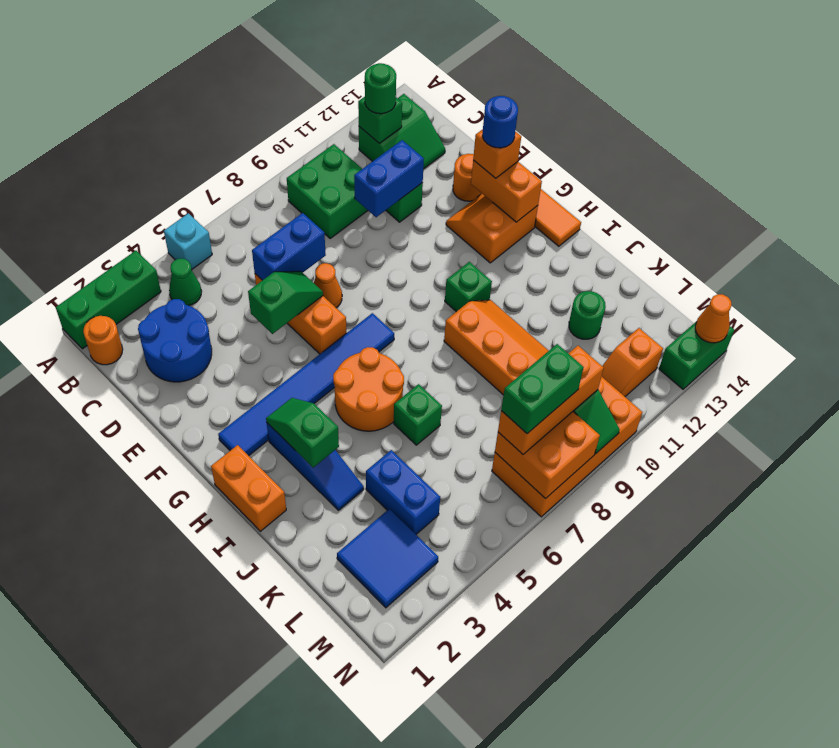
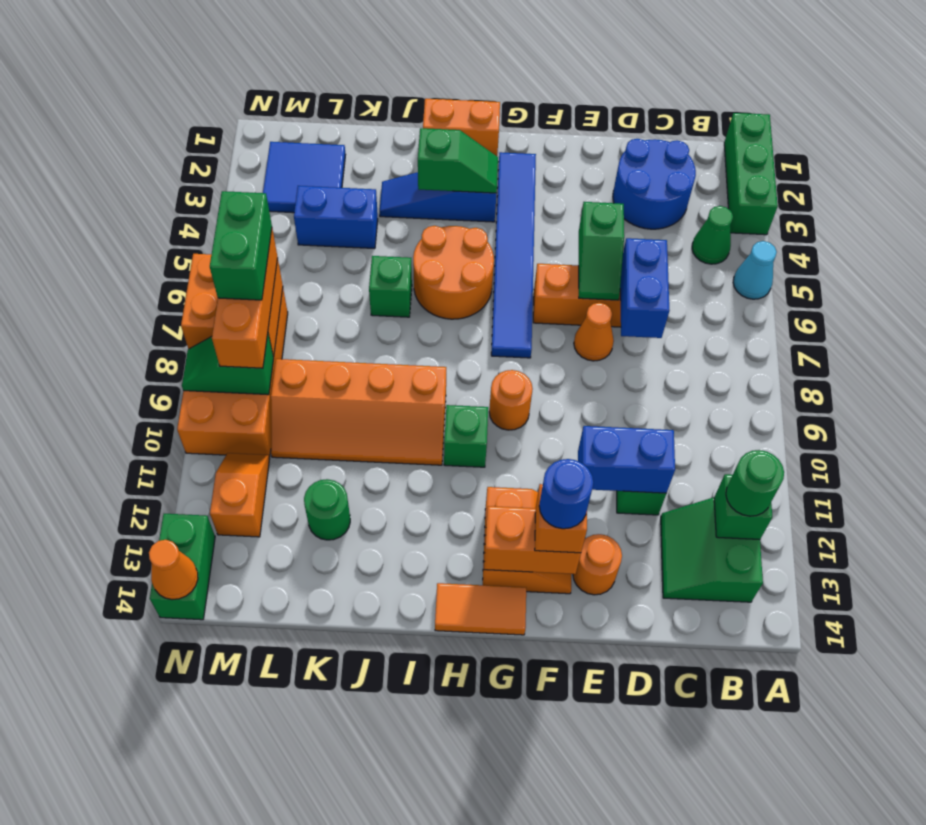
cyan 1x1 brick [164,213,212,269] -> cyan 1x1 cone [733,241,777,299]
orange 1x1 round brick [83,316,123,365] -> orange 1x1 round brick moved to [489,370,533,430]
green 2x2 brick [287,144,368,238] -> none
blue 1x2 brick [354,140,424,217] -> blue 1x2 brick turned to [578,426,675,493]

